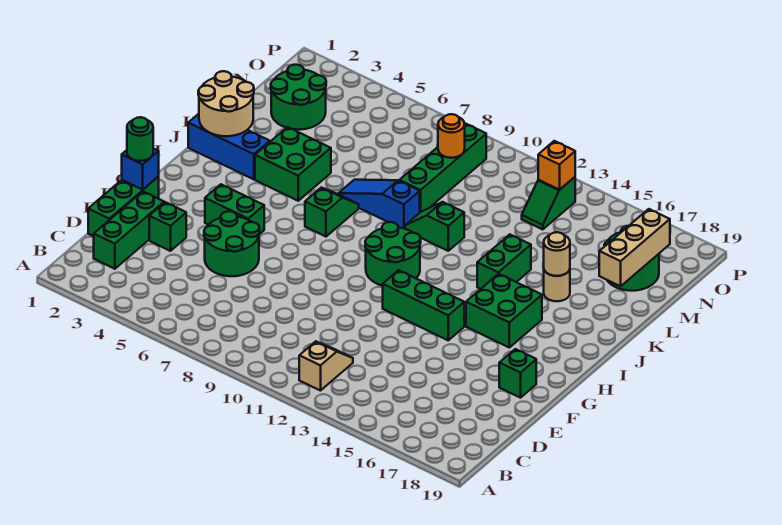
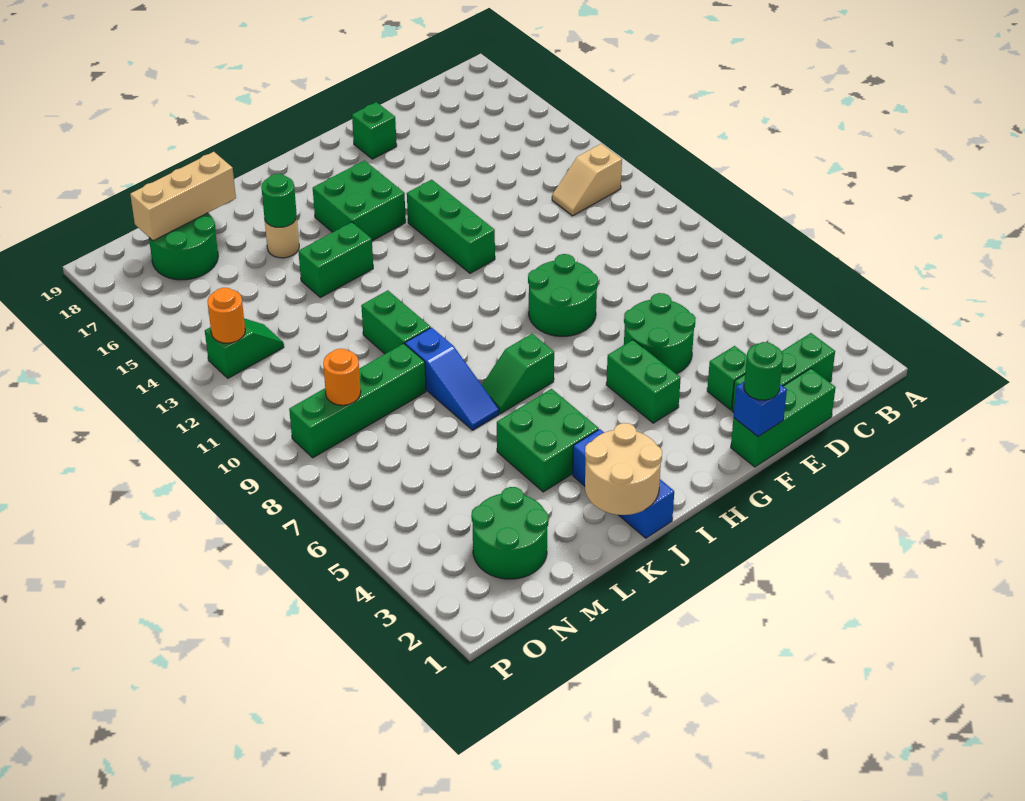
green 2x2 round brick [365,222,421,286] -> green 2x2 round brick moved to [528,254,598,336]
green 1x2 slope [405,202,464,251] -> green 1x2 brick [361,290,431,354]
tan 1x1 round brick [544,232,570,276] -> green 1x1 round brick [261,174,297,227]
orange 1x1 brick [538,141,575,190] -> orange 1x1 round brick [207,288,245,343]

